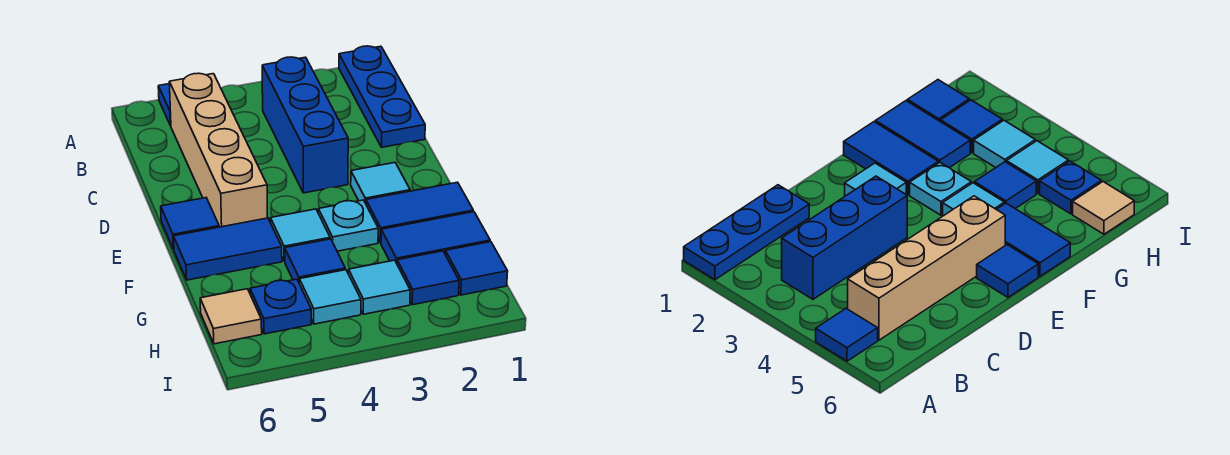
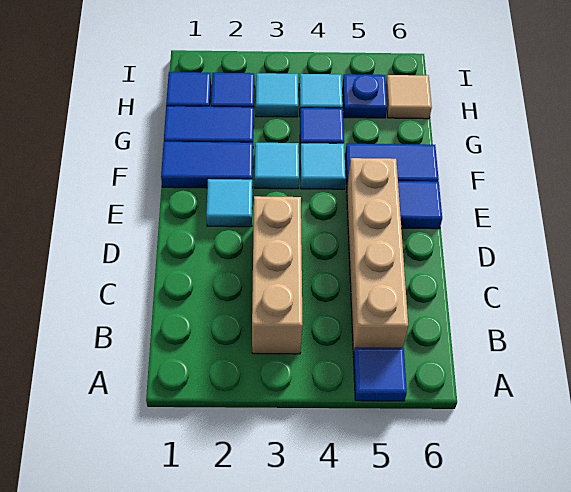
blue 1x3 plate [339,46,425,147] -> none
blue 1x3 brick [262,57,348,193] -> tan 1x3 brick [252,196,303,354]
cyan 1x1 plate [318,200,378,251] -> cyan 1x1 tile [255,143,299,189]

